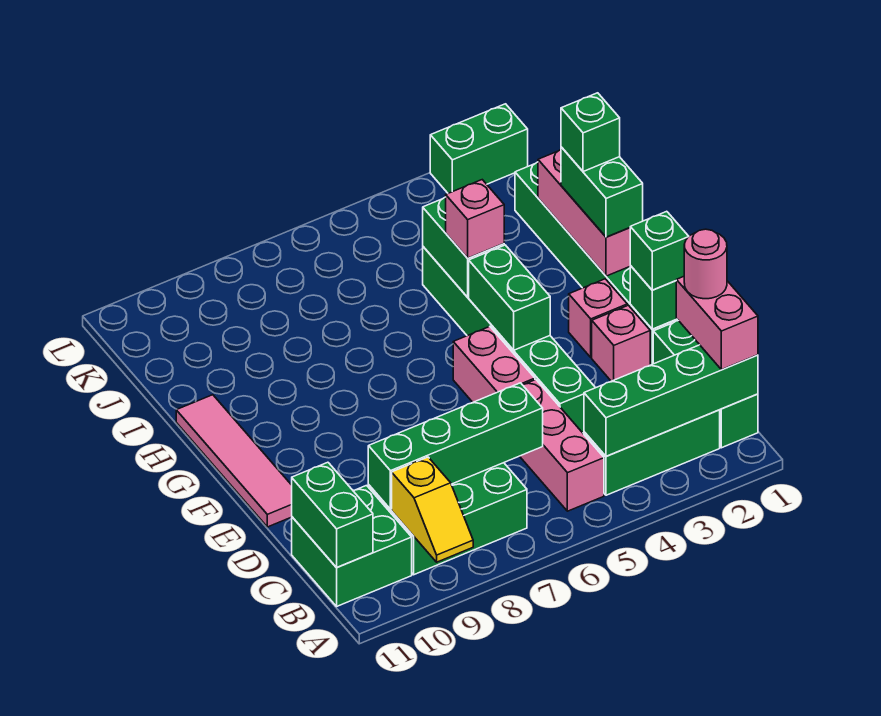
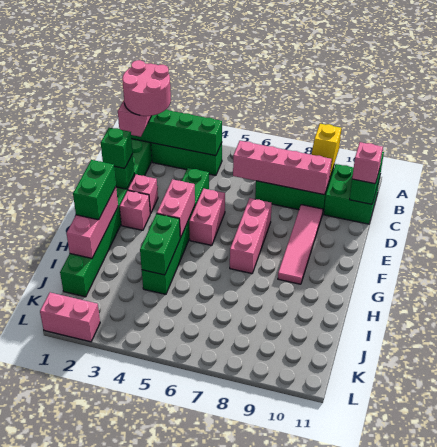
yellow 1x2 slope [392,457,473,562] -> yellow 1x2 slope turned to [311,124,341,176]
pink 1x3 brick [520,380,604,511] -> pink 1x3 brick moved to [230,198,272,274]
pink 1x1 round brick [684,229,727,299] -> pink 2x2 round brick [122,60,171,116]
green 1x4 brick [368,383,543,509] -> pink 1x4 brick [233,141,332,195]
pink 1x4 tile [176,395,292,527] -> pink 1x4 tile moved to [278,205,323,284]
green 1x2 brick [469,245,550,350] -> pink 1x2 brick [157,179,195,238]
green 1x1 brick [561,93,620,172] -> none
pink 1x1 brick [446,180,504,258] -> pink 1x1 brick moved to [352,142,383,184]
green 1x2 brick [430,104,528,193] -> pink 1x2 brick [40,293,100,342]

